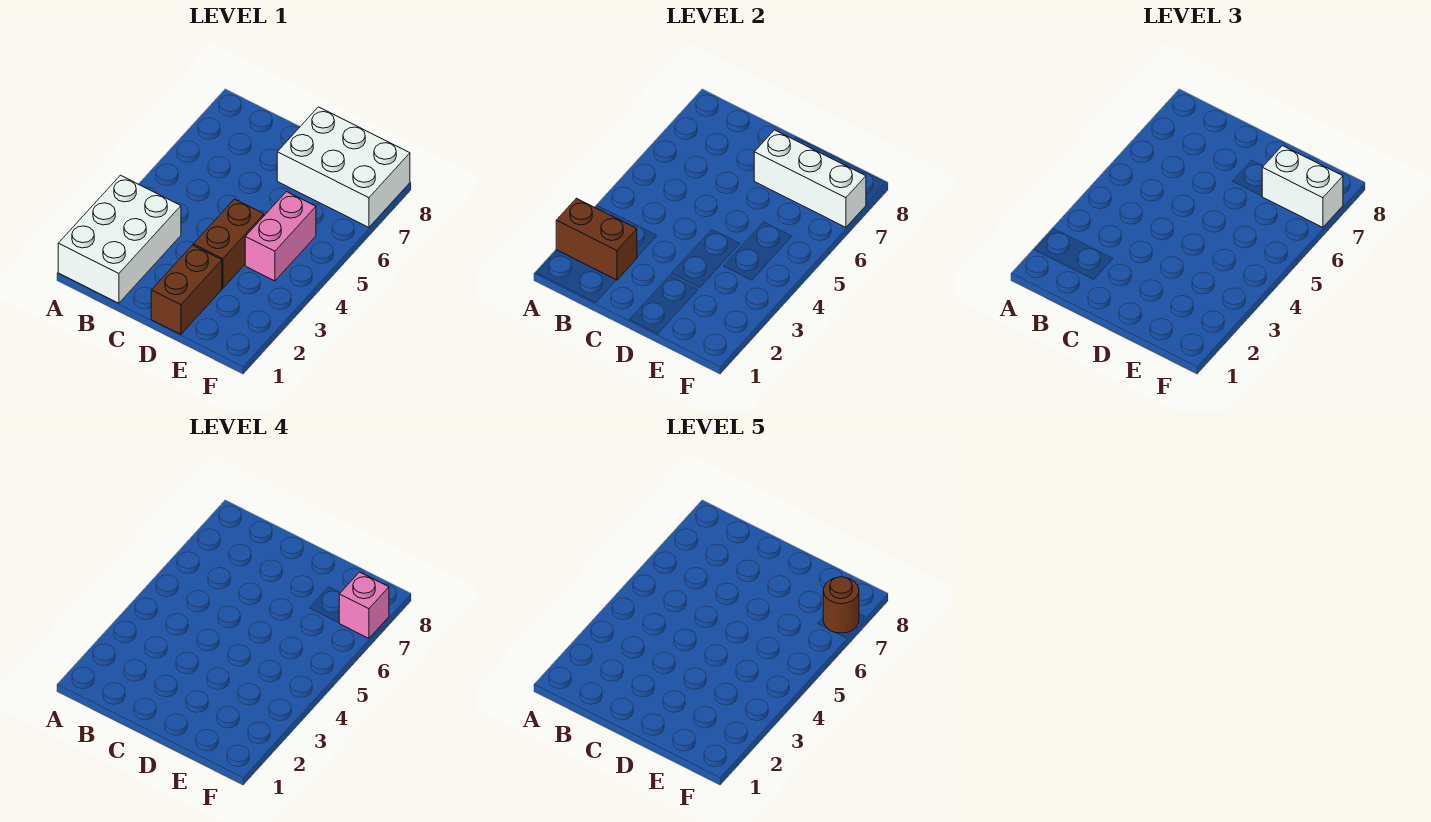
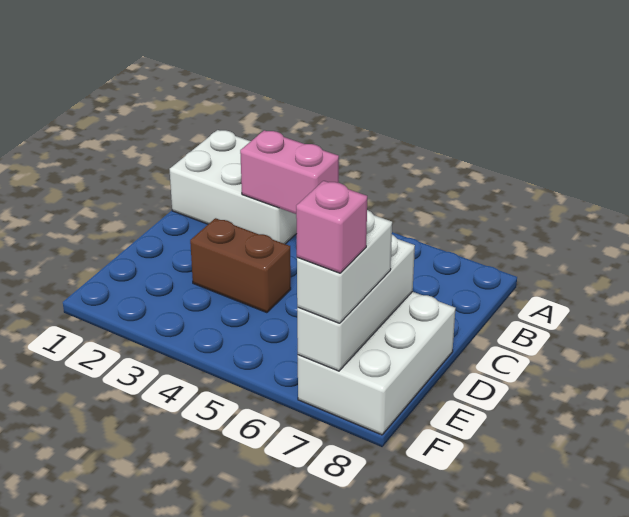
brown 1x2 brick [556,198,637,280] -> none
brown 1x2 brick [151,245,222,334] -> none
pink 1x2 brick [245,192,316,281] -> pink 1x2 brick moved to [240,130,339,214]
brown 1x1 round brick [823,577,859,633] -> none

